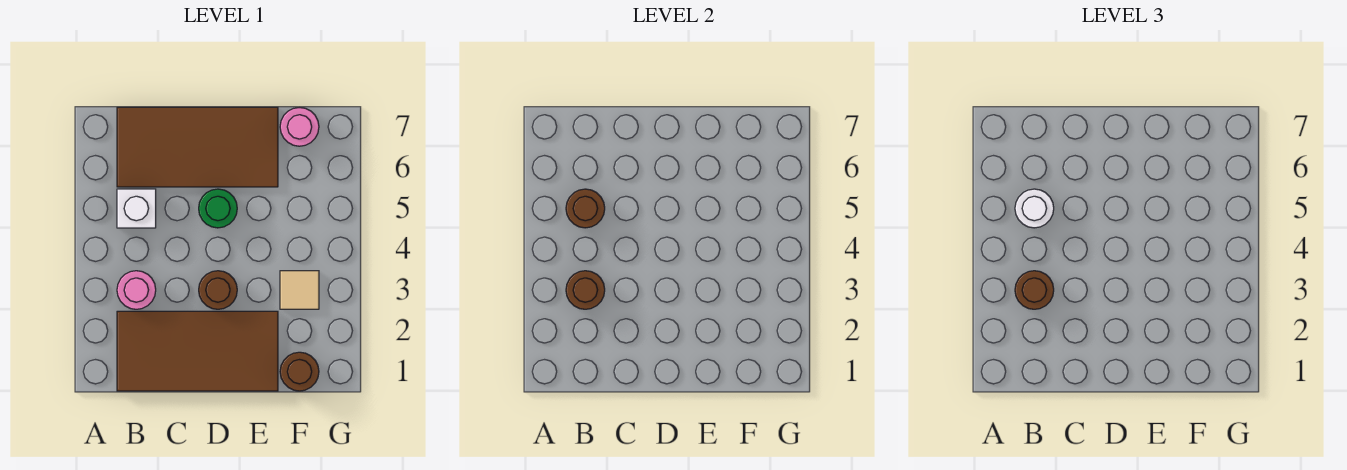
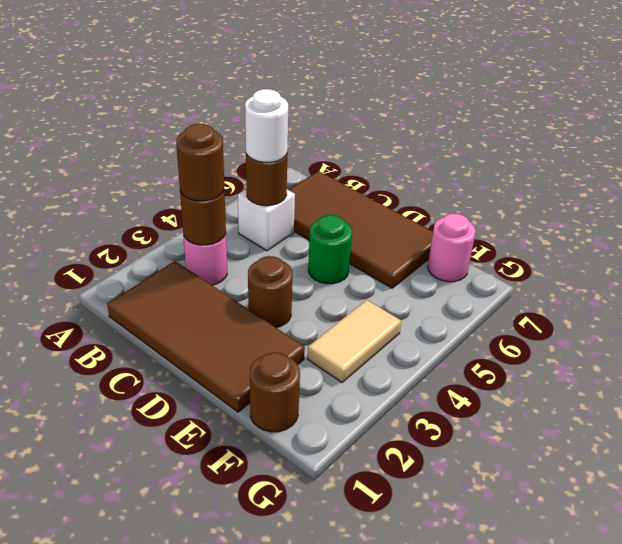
tan 1x1 tile [280,271,319,309] -> tan 1x2 tile [307,300,401,382]

